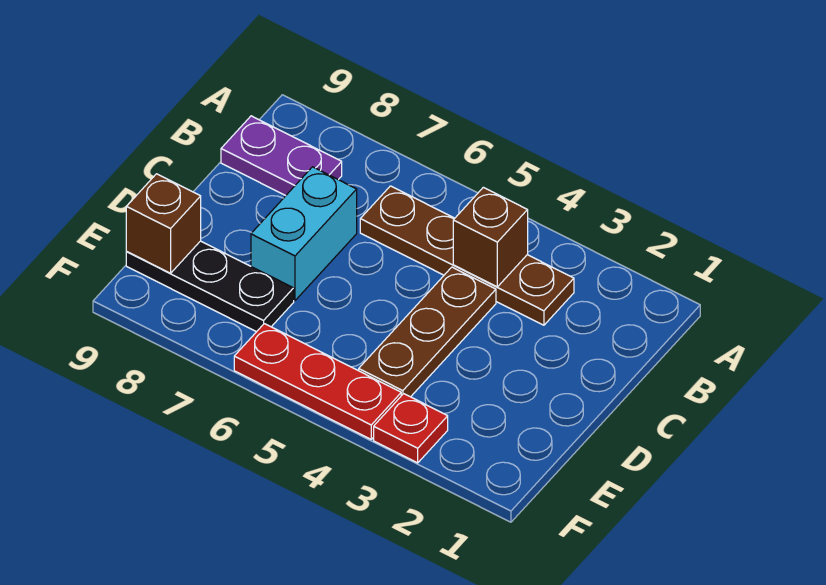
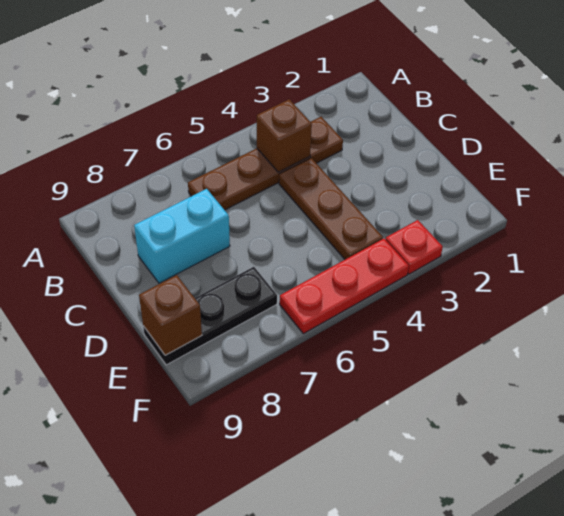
purple 1x2 plate [221,116,342,196] -> none
cyan 1x2 brick [251,167,357,301] -> cyan 1x2 brick turned to [134,189,230,283]

